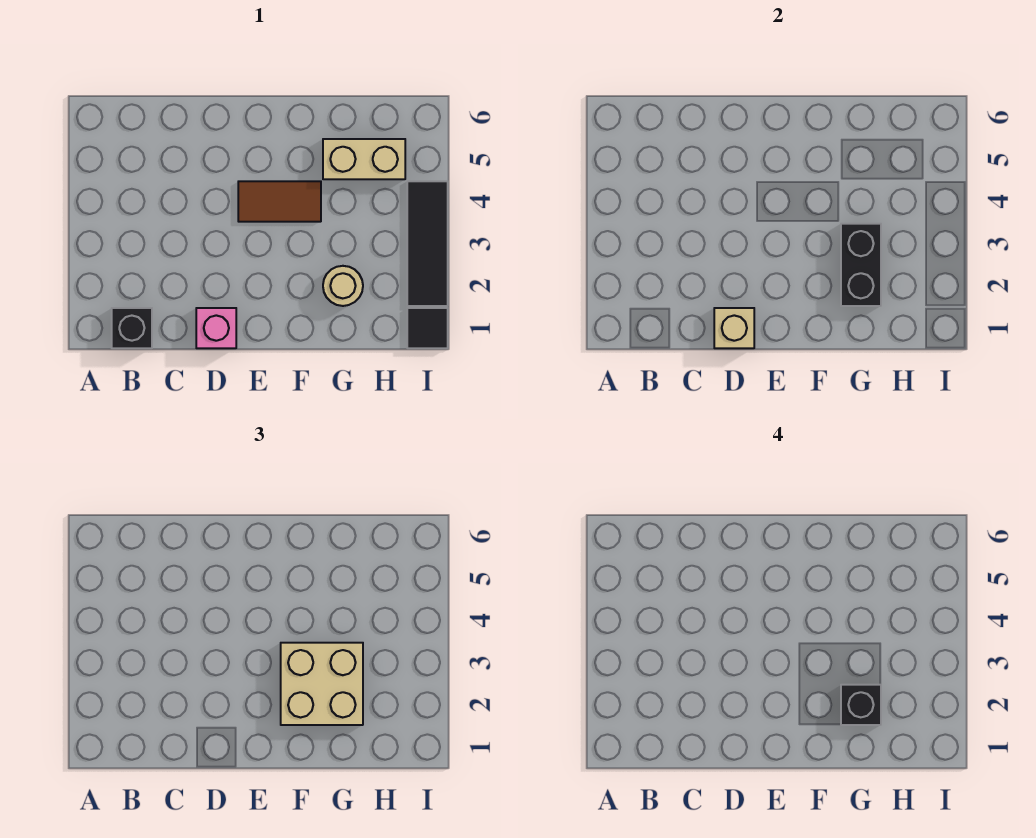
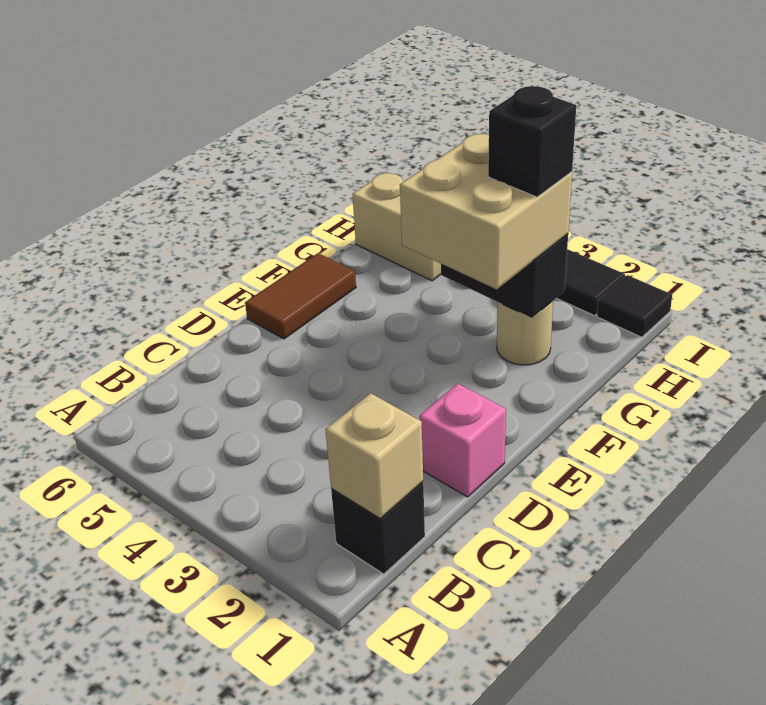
tan 1x1 brick [714,308,754,348] -> tan 1x1 brick moved to [325,393,423,518]
brown 1x2 tile [238,181,321,222] -> brown 1x2 tile moved to [245,253,356,339]
tan 1x2 brick [323,139,405,179] -> tan 1x2 brick turned to [353,173,441,281]

